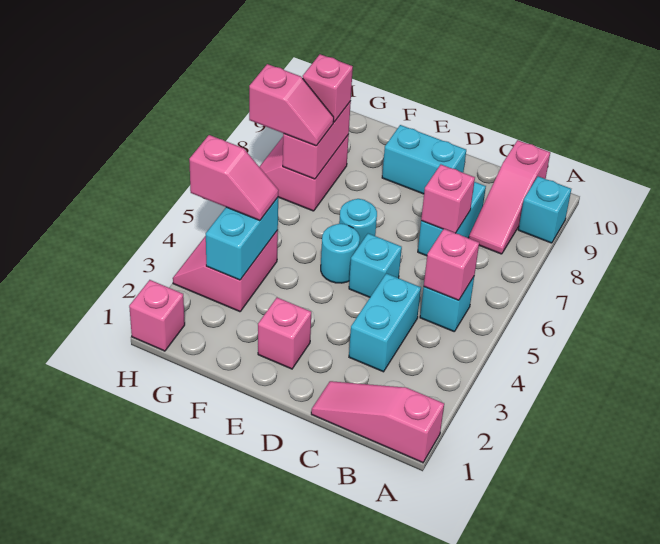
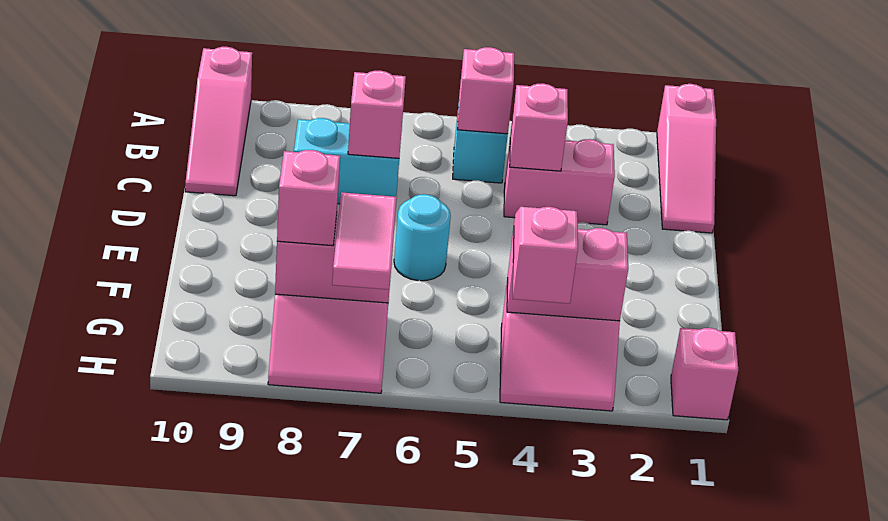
cyan 1x1 brick [519,176,571,243] -> none
pink 1x3 slope [469,140,550,254] -> pink 1x3 slope turned to [185,47,252,196]
cyan 1x2 brick [349,273,421,372] -> pink 1x2 brick [504,139,615,225]
cyan 1x1 brick [349,233,402,297] -> none
cyan 1x2 brick [382,125,466,194] -> none
pink 1x1 brick [258,298,311,369] -> pink 1x1 brick moved to [510,83,568,171]
cyan 1x1 round brick [321,224,360,283] -> none
cyan 1x2 brick [206,198,278,280] -> pink 1x2 brick [507,228,628,321]
pink 1x2 slope [249,64,334,146] -> pink 1x2 tile [332,192,397,290]

